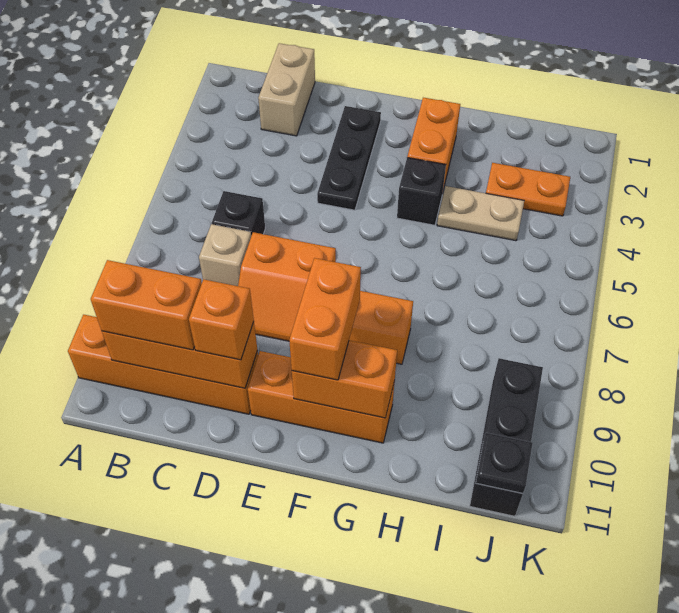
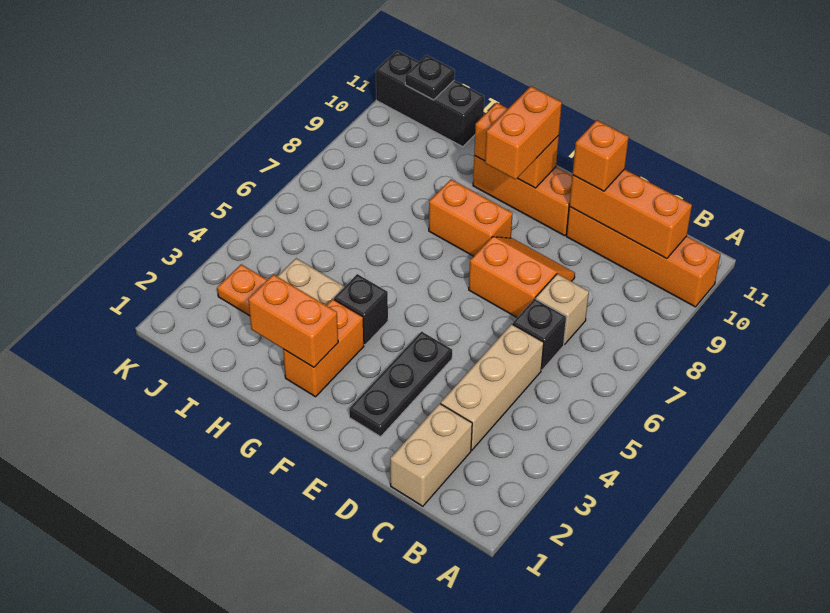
orange 1x2 brick [91,260,202,350] -> orange 1x2 brick moved to [248,274,338,367]
none -> tan 1x3 brick [441,324,544,450]
black 1x3 brick [470,358,543,516] -> black 1x3 brick turned to [376,50,484,147]

